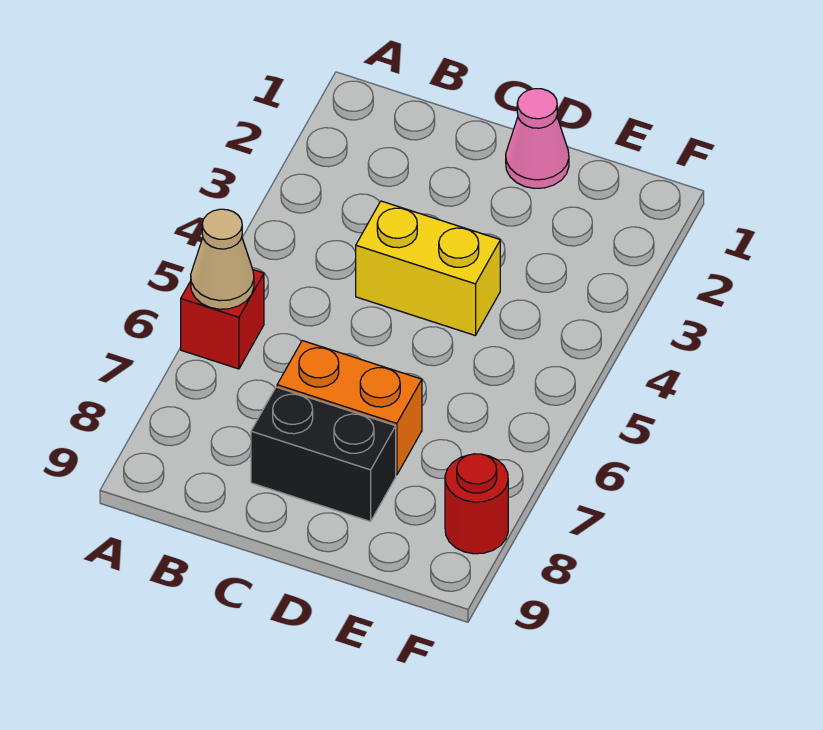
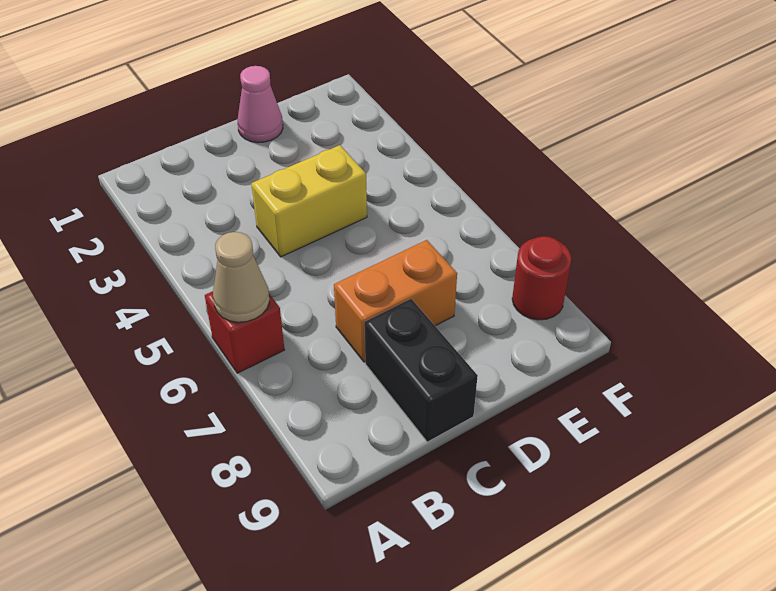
black 1x2 brick [251,387,396,521] -> black 1x2 brick turned to [364,299,478,442]

